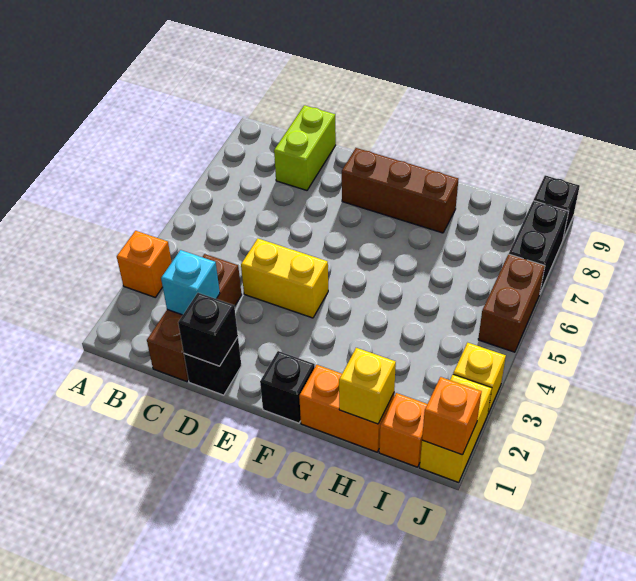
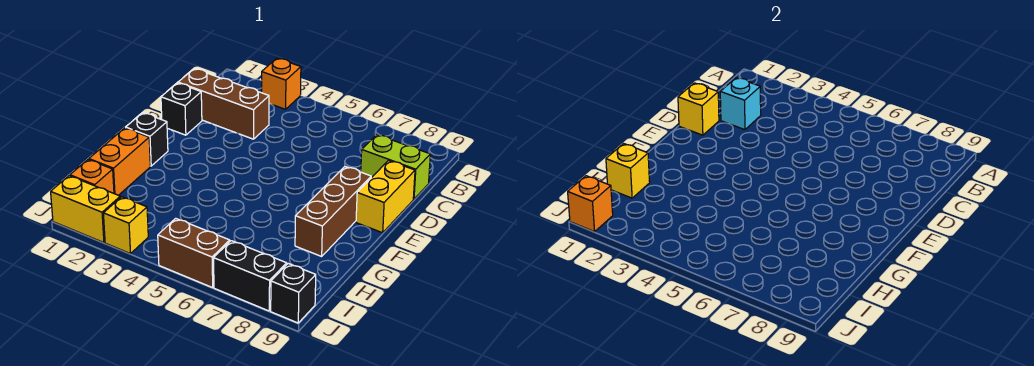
black 1x1 brick [178,293,238,366] -> yellow 1x1 brick [678,83,719,135]
yellow 1x2 brick [241,239,328,318] -> yellow 1x2 brick moved to [356,160,415,233]

